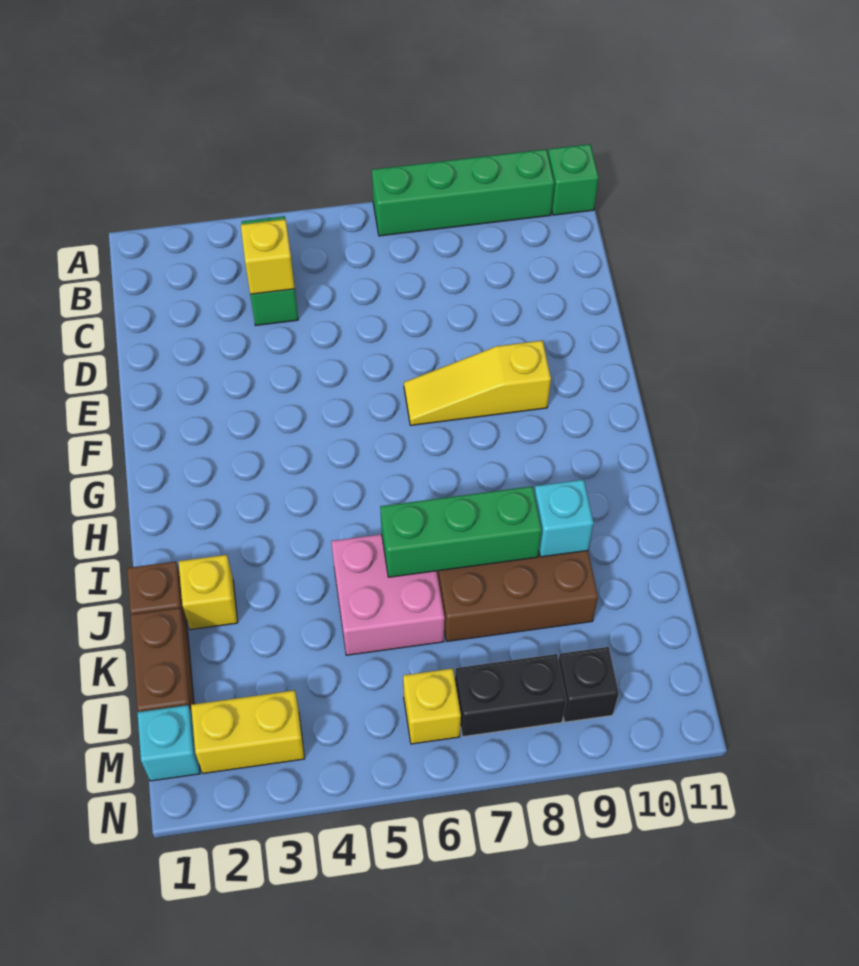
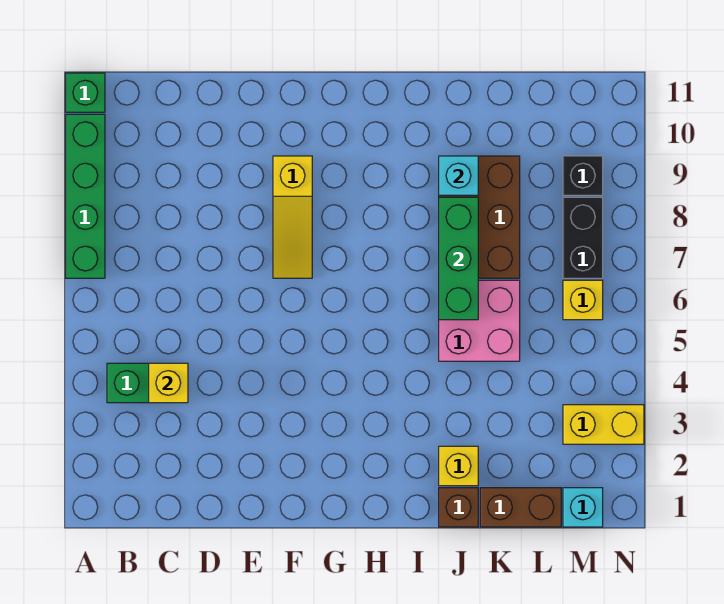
yellow 1x2 brick [191,690,305,773] -> yellow 1x2 brick turned to [563,405,644,444]

